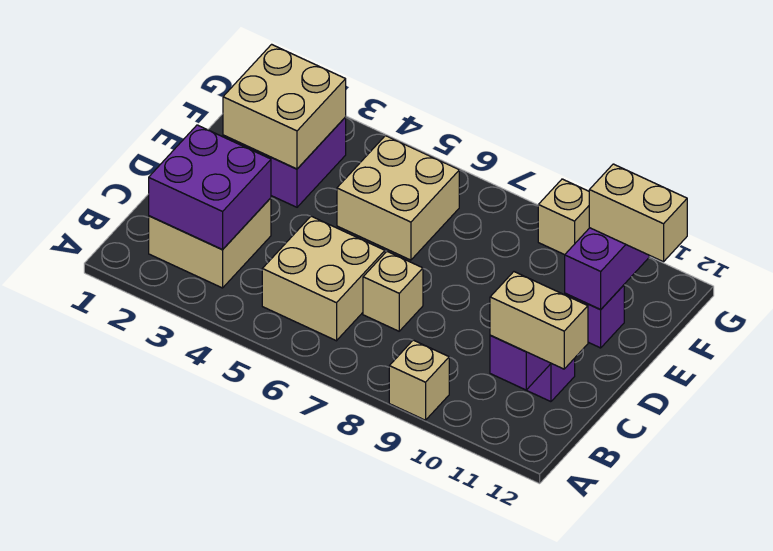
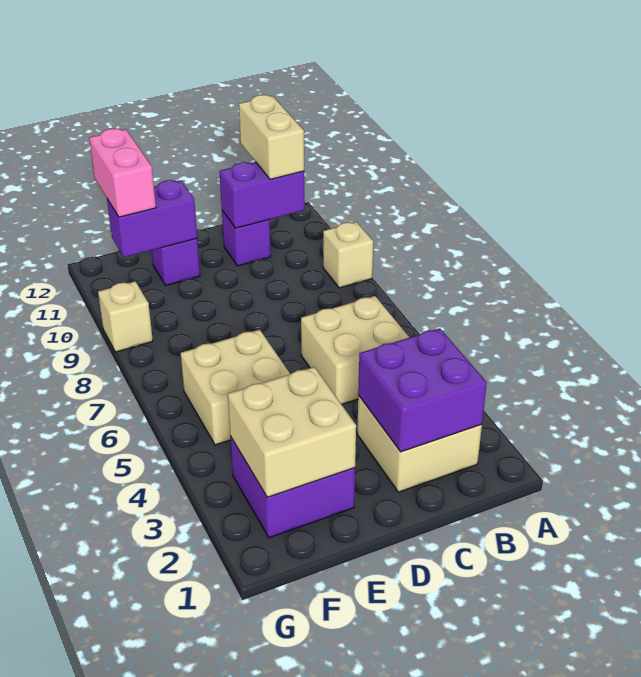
tan 1x1 brick [363,252,423,331] -> none
tan 1x2 brick [589,164,687,262] -> pink 1x2 brick [89,128,156,217]

